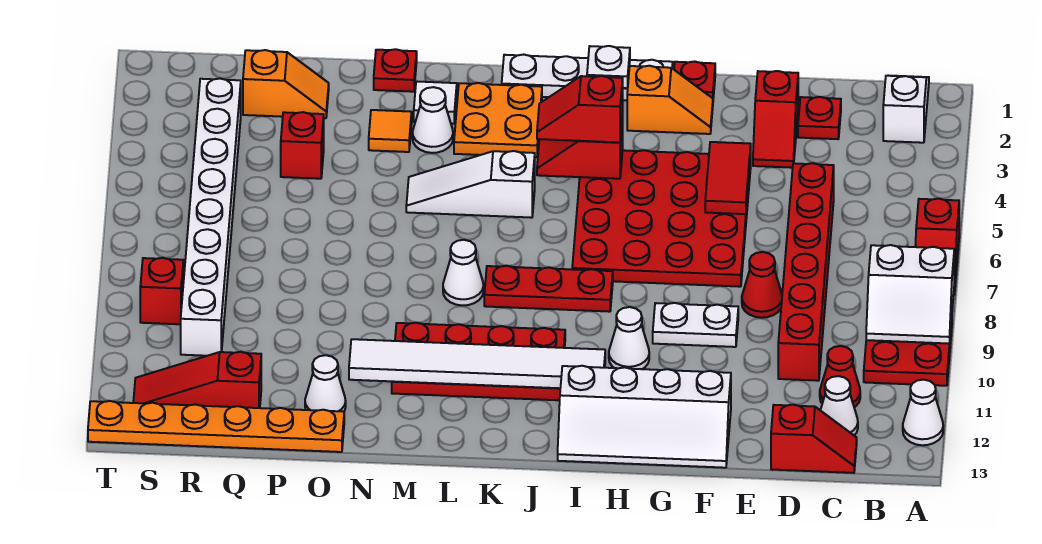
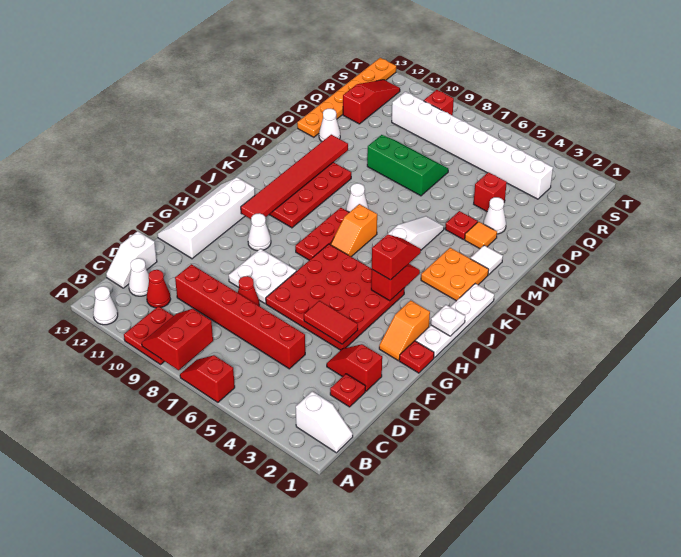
white 2x2 slope [866,245,954,344] -> red 2x2 slope [142,309,213,370]
red 1x2 slope [771,405,857,473] -> white 1x2 slope [106,231,157,288]
white 1x2 plate [653,303,738,347] -> white 2x2 plate [229,249,296,303]
white 1x6 tile [349,339,605,388] -> red 1x6 tile [241,135,348,219]
white 1x1 cone [412,87,453,153] -> white 1x1 cone moved to [483,197,506,234]
red 1x1 plate [374,49,417,92] -> red 1x1 plate moved to [445,211,478,240]
none -> green 2x3 slope [367,135,448,196]
orange 1x2 slope [243,50,329,118] -> orange 1x2 slope moved to [330,204,377,257]

